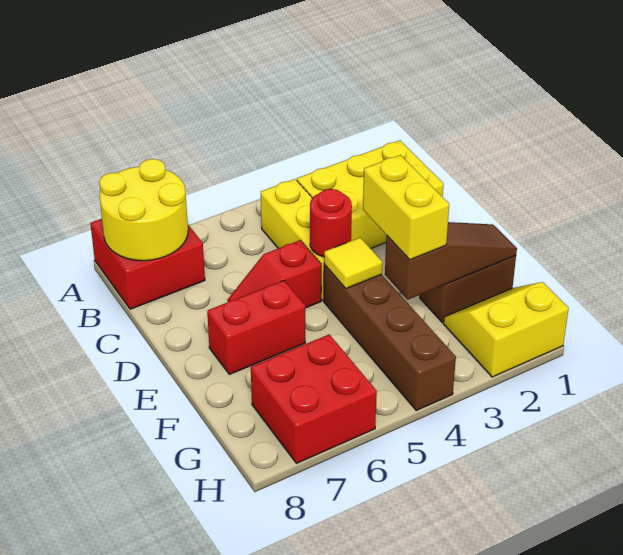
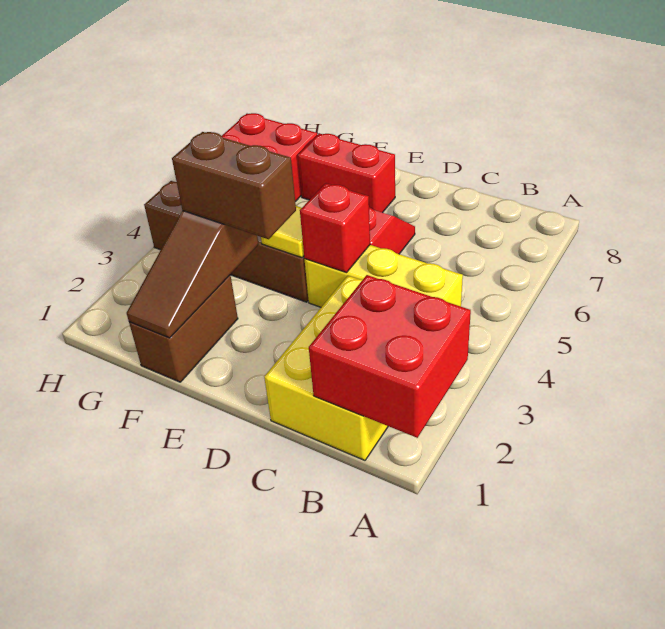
red 2x2 brick [90,219,205,309] -> red 2x2 brick moved to [309,275,471,438]
yellow 2x2 round brick [99,159,188,261] -> none
red 1x1 round brick [310,189,352,257] -> red 1x1 brick [300,183,370,273]
yellow 1x2 brick [363,155,449,260] -> brown 1x2 brick [172,132,296,239]
red 1x2 brick [207,280,305,374] -> red 1x2 brick turned to [298,134,395,213]
yellow 2x2 slope [443,282,569,377] -> none

